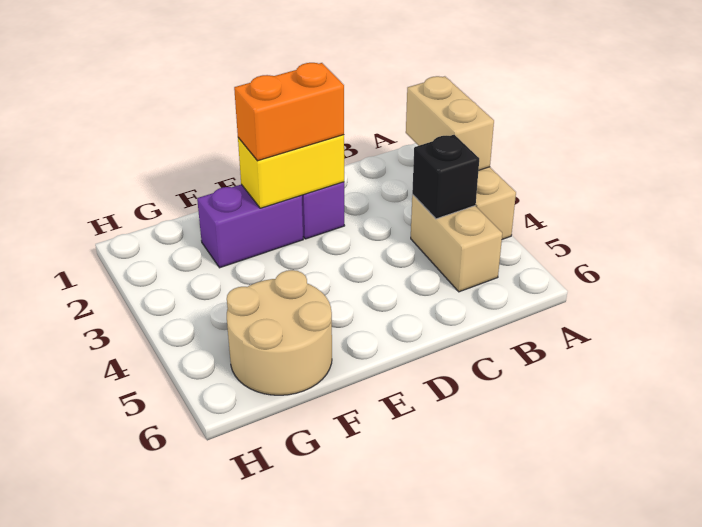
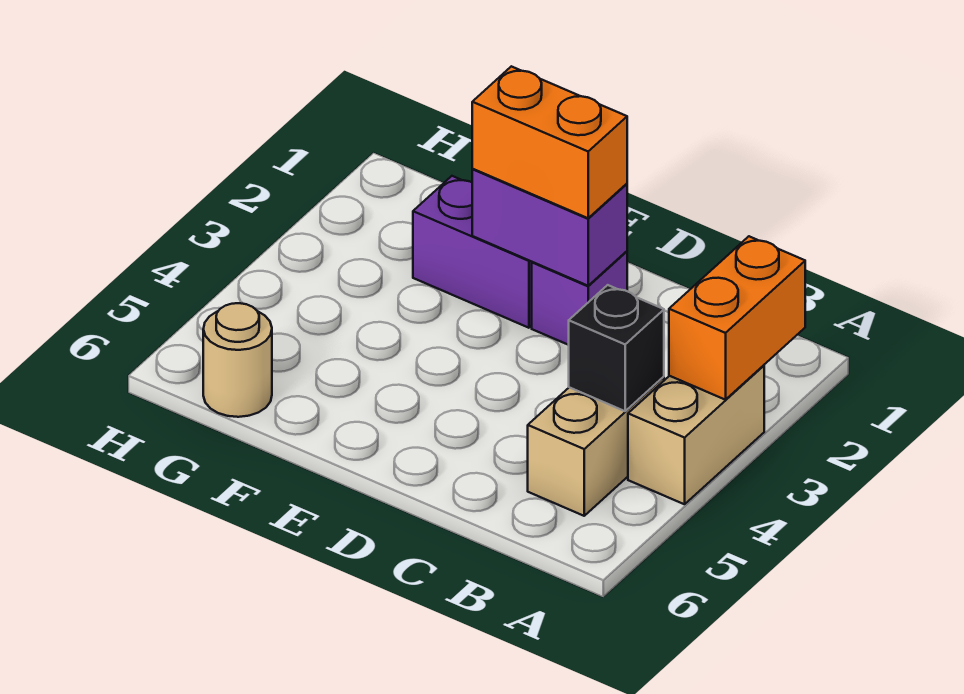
tan 1x2 brick [406,76,494,170] -> orange 1x2 brick [669,236,805,400]
yellow 1x2 brick [238,135,344,208] -> purple 1x2 brick [472,169,627,286]
tan 2x2 round brick [227,270,332,395] -> tan 1x1 round brick [203,303,272,417]

